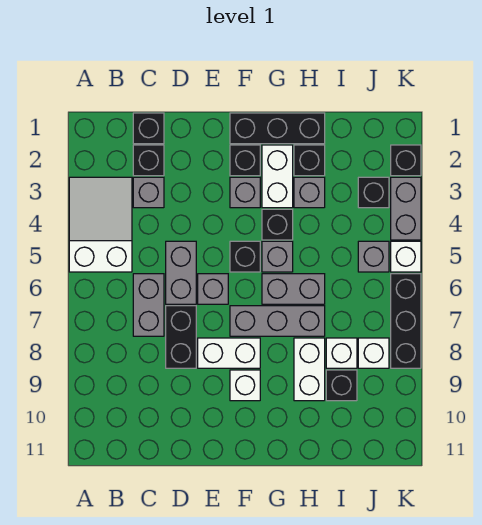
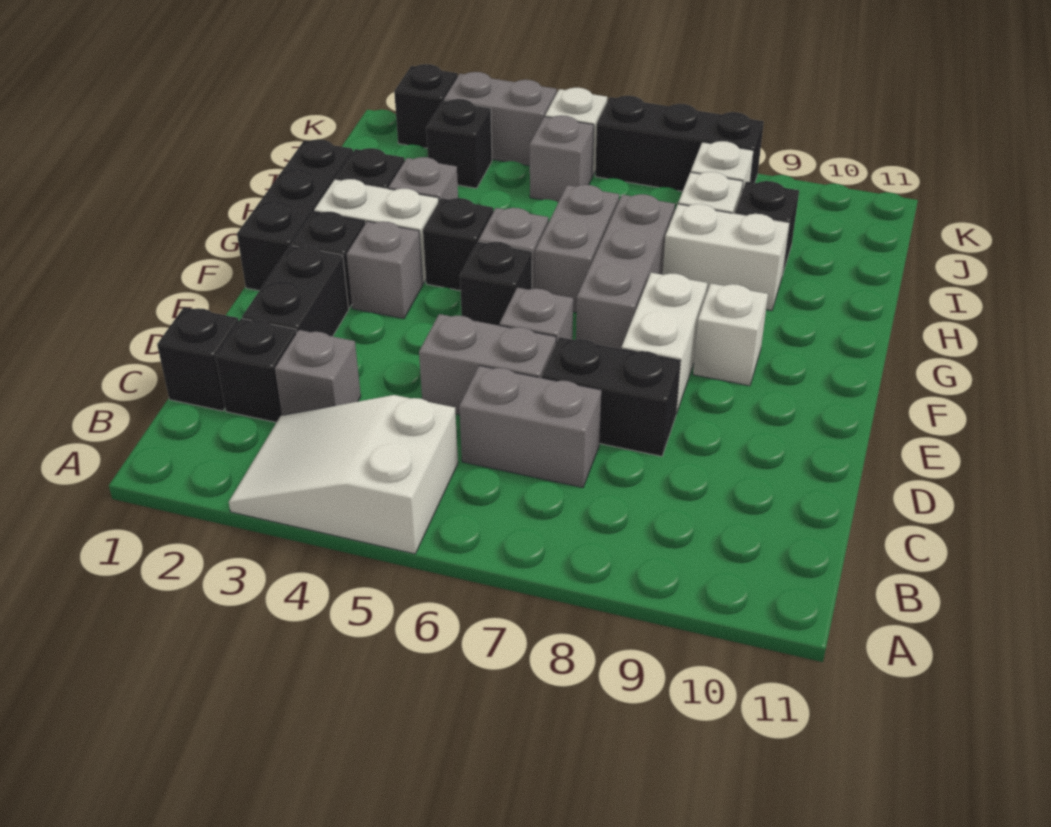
none -> black 1x2 brick [242,245,349,337]

